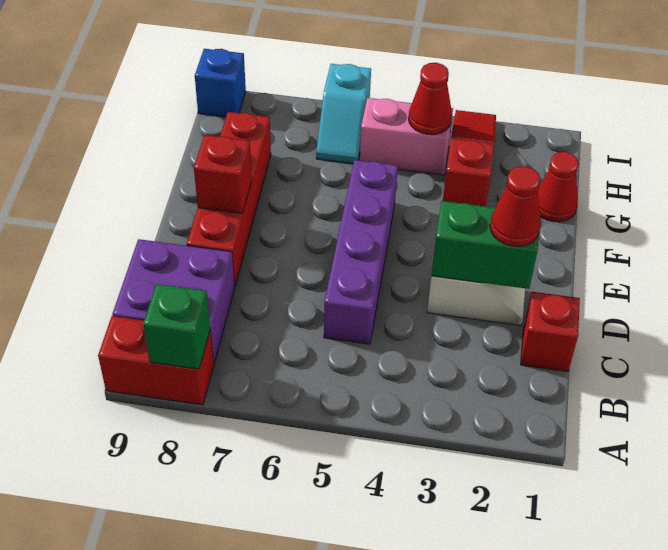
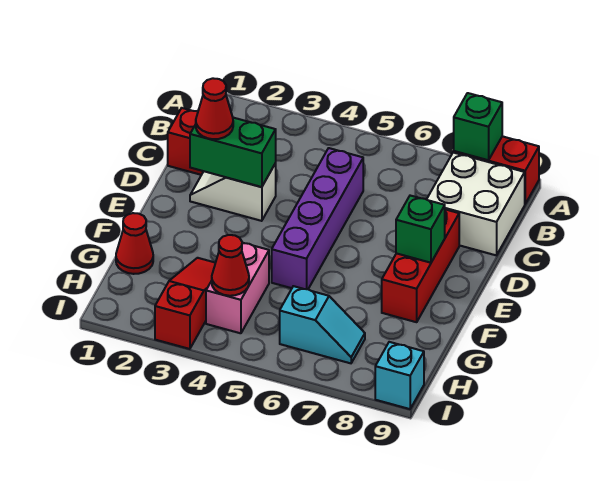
purple 2x2 brick [112,239,235,363] -> white 2x2 brick [427,152,525,255]
red 1x4 brick [187,112,271,286] -> red 1x3 brick [382,209,459,322]
red 1x1 brick [194,135,252,213] -> green 1x1 brick [396,196,445,263]
red 1x3 slope [443,110,496,207] -> red 1x3 slope turned to [155,258,215,349]
pink 1x2 brick [360,98,453,175] -> pink 1x2 brick turned to [206,243,269,333]
cyan 1x2 slope [316,64,371,164] -> cyan 1x2 slope turned to [280,286,365,363]
blue 1x1 brick [195,49,246,117] -> cyan 1x1 brick [375,342,424,409]

